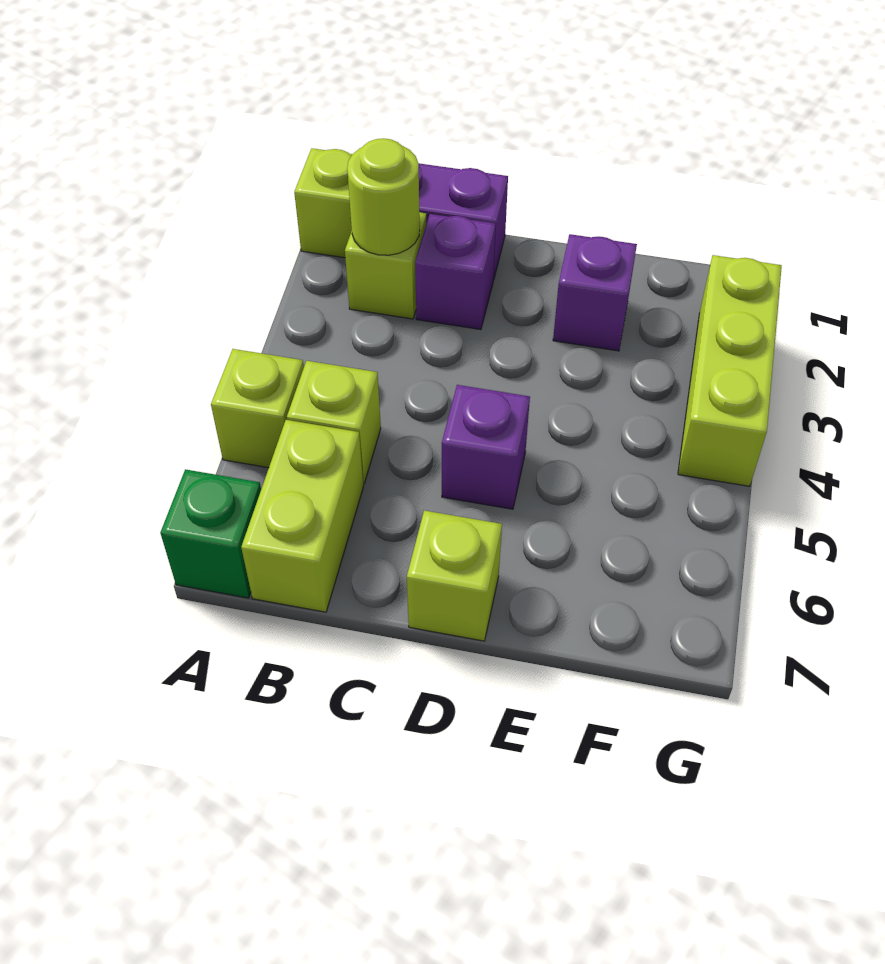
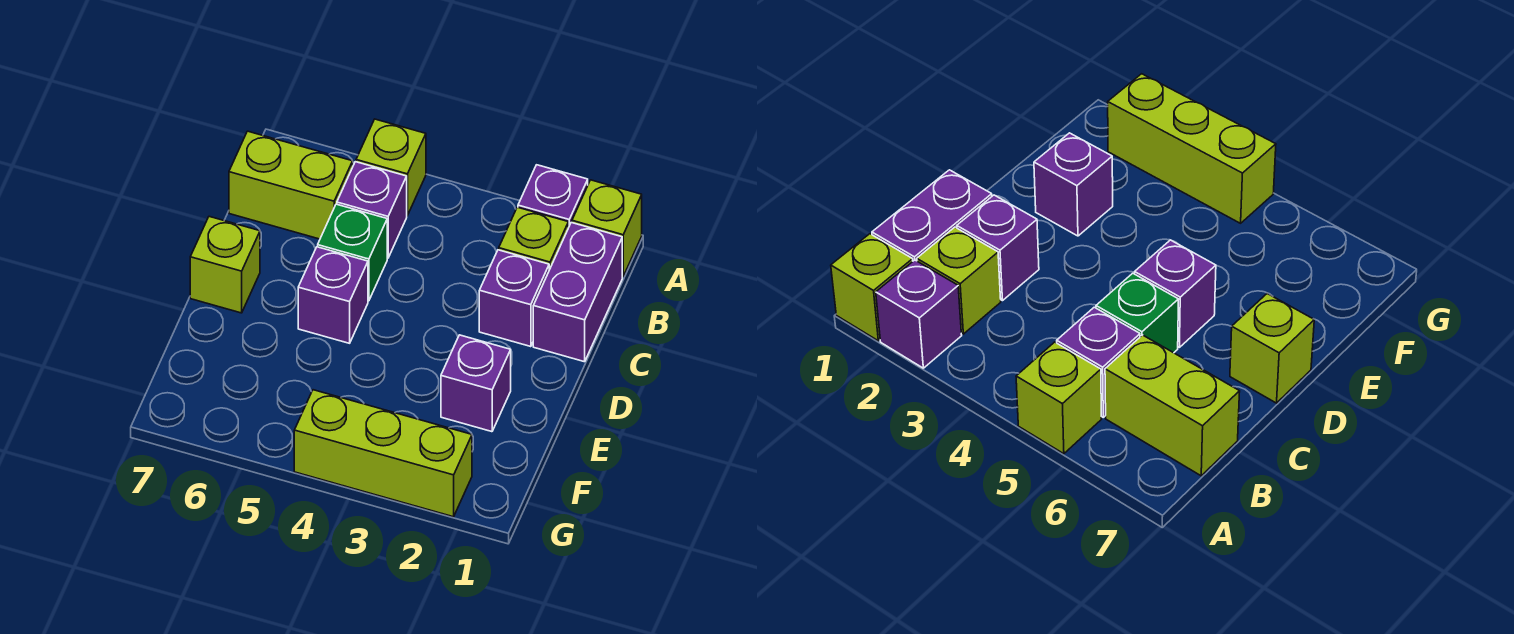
none -> purple 1x1 brick [518,165,588,228]
green 1x1 brick [160,469,261,598] -> green 1x1 brick moved to [318,204,387,301]
lime 1x1 round brick [347,138,420,255] -> none
lime 1x1 brick [287,361,381,484] -> purple 1x1 brick [337,162,407,258]

